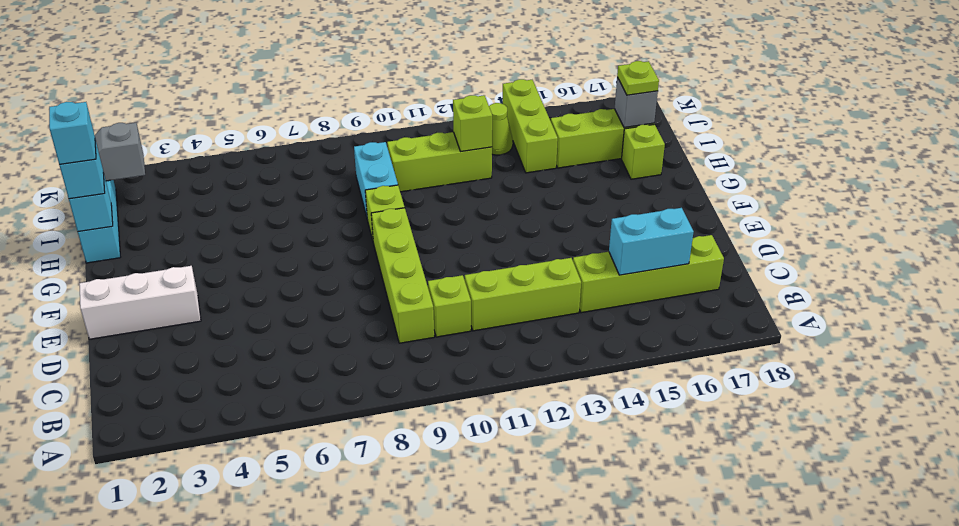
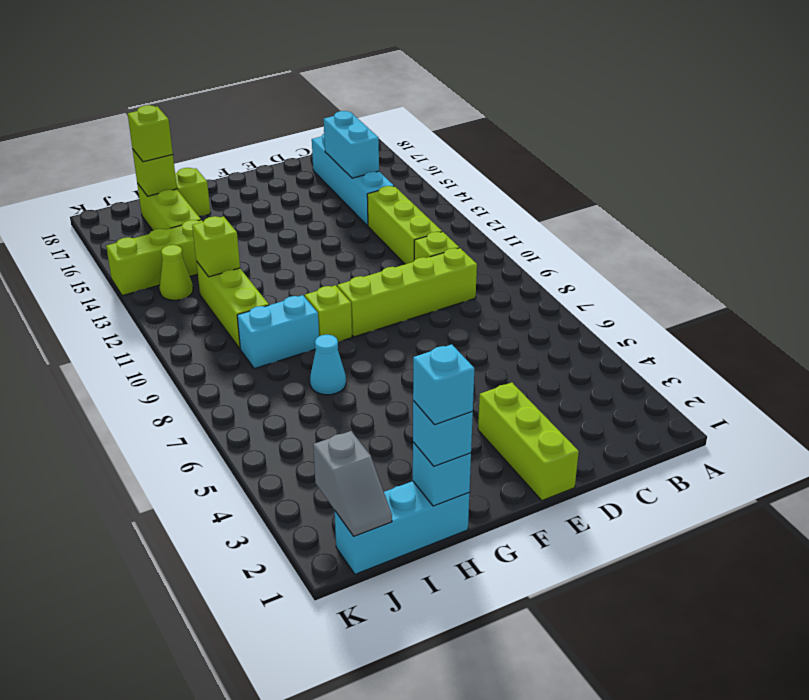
lime 1x4 brick [573,235,724,313] -> cyan 1x4 brick [312,134,394,226]
white 1x3 brick [79,266,201,339] -> lime 1x3 brick [478,383,579,501]
none -> cyan 1x1 cone [310,335,346,395]
grey 1x1 brick [615,77,658,128] -> lime 1x1 brick [133,150,177,196]
lime 1x1 plate [617,61,659,95] -> lime 1x1 brick [128,105,173,162]

